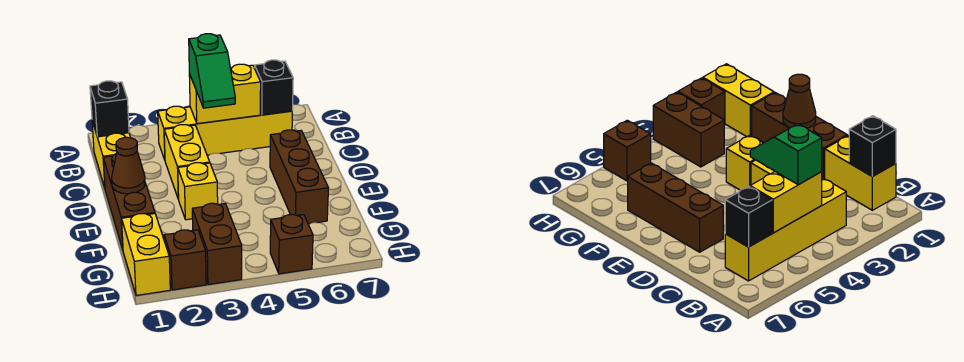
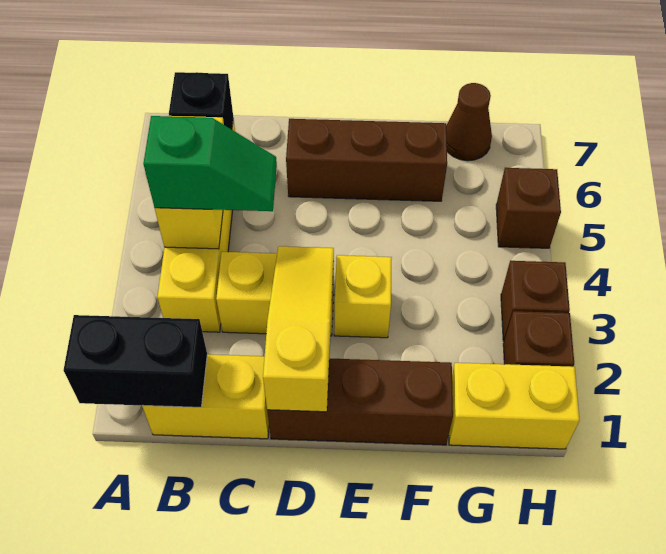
black 1x1 brick [90,81,129,137] -> black 1x2 brick [64,315,207,407]
none -> yellow 1x3 slope [263,246,334,412]
brown 1x1 cone [112,137,145,194] -> brown 1x1 cone moved to [446,83,492,161]
brown 1x2 brick [192,203,242,285] -> brown 1x1 brick [501,261,570,341]

